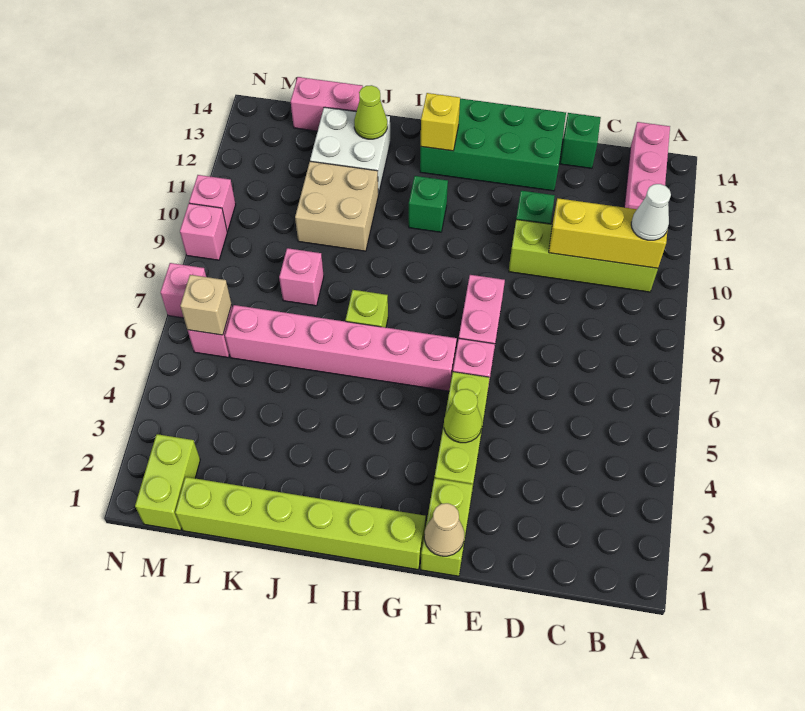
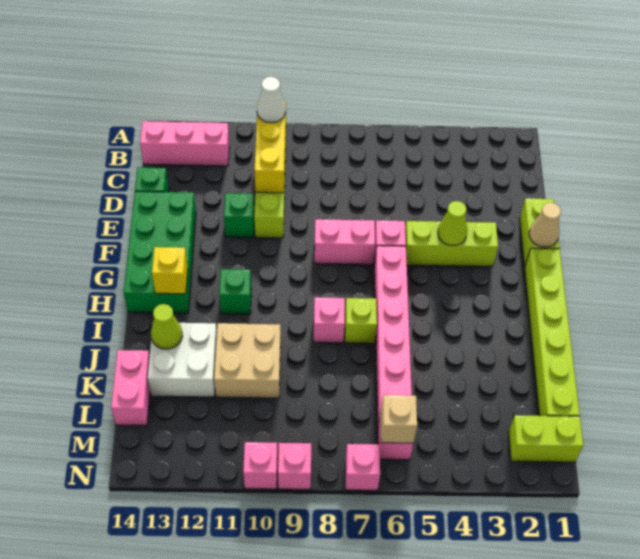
lime 1x2 brick [421,478,473,576] -> lime 1x2 brick turned to [519,199,559,267]
pink 1x1 brick [279,248,324,306] -> pink 1x1 brick moved to [314,297,345,343]

